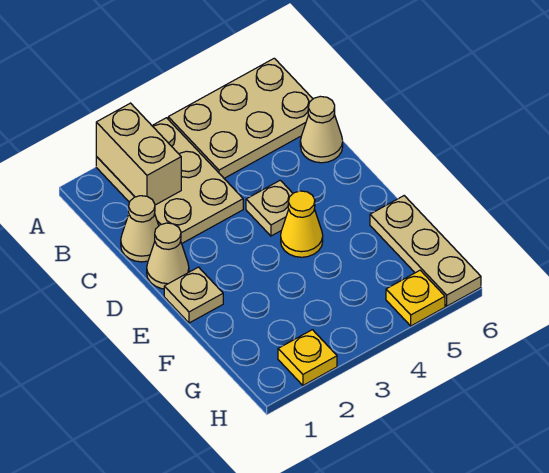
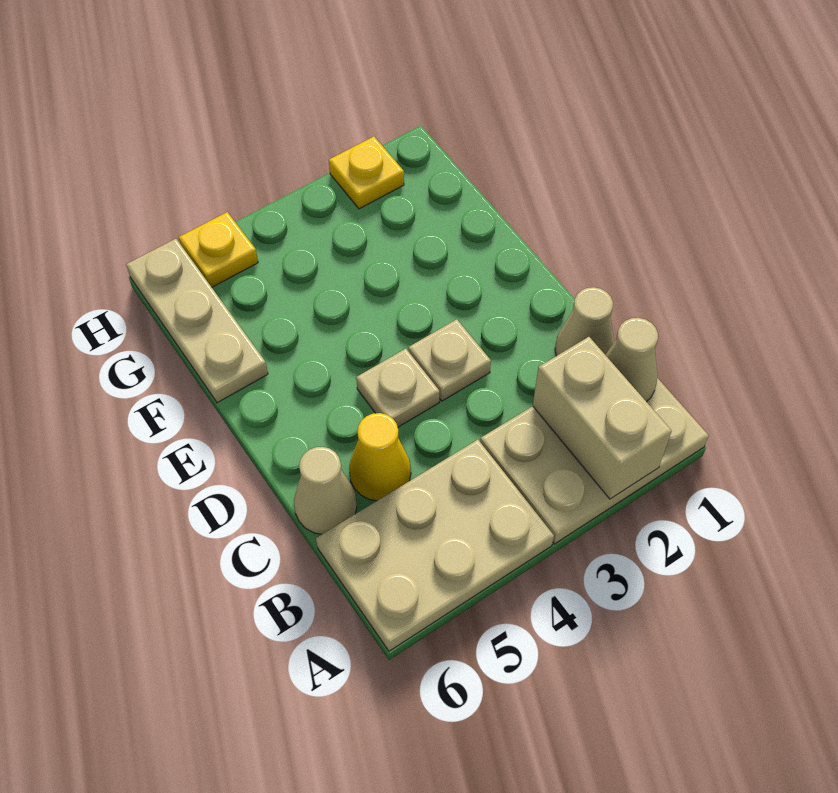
tan 2x3 plate [96,118,243,243] -> tan 2x3 plate turned to [480,378,709,544]
tan 1x1 cone [147,223,189,289] -> tan 1x1 cone moved to [606,318,658,402]
tan 1x1 plate [164,267,223,323] -> tan 1x1 plate moved to [408,319,491,401]
yellow 1x1 cone [281,191,323,257] -> yellow 1x1 cone moved to [349,413,411,501]

